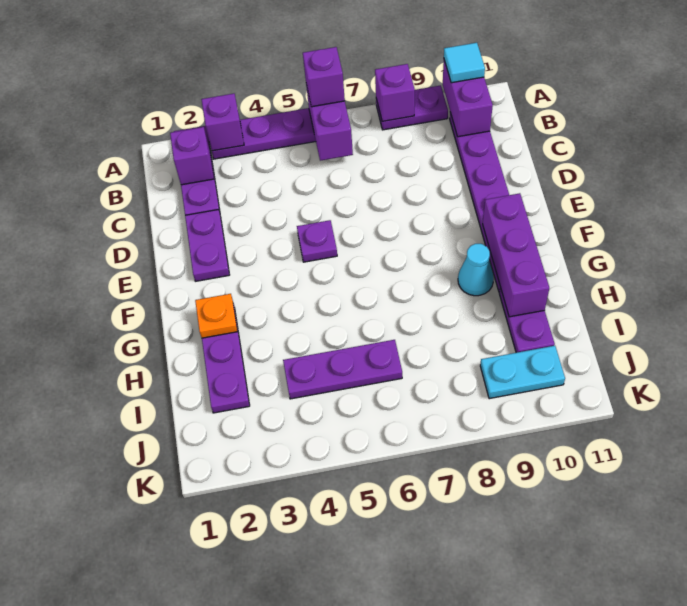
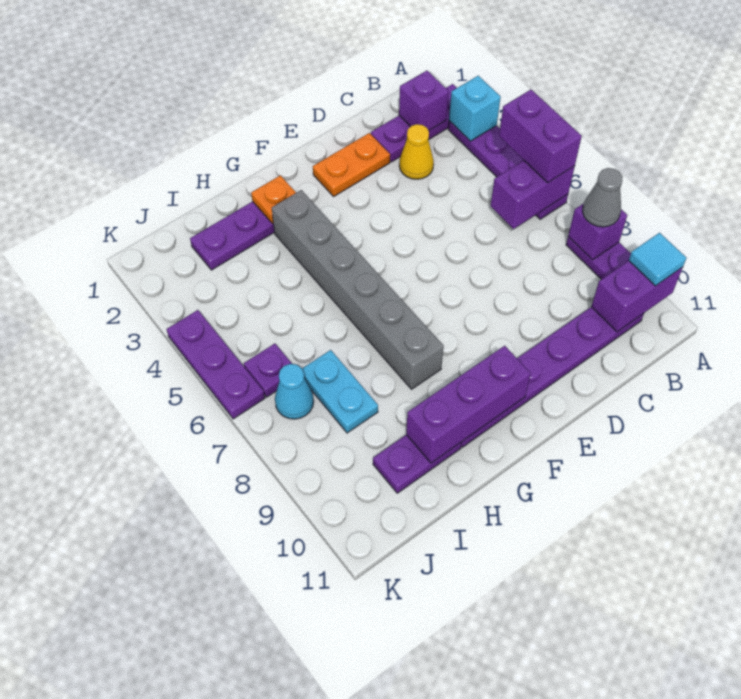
purple 1x1 brick [201,94,244,151] -> cyan 1x1 brick [449,76,501,141]
purple 1x1 brick [303,47,345,107] -> purple 1x2 brick [499,90,582,183]
none -> grey 1x1 cone [583,168,623,227]
none -> yellow 1x1 cone [399,124,434,179]
purple 1x2 plate [185,210,229,281] -> orange 1x2 plate [313,133,390,196]
purple 1x1 plate [297,220,337,262] -> purple 1x1 plate moved to [244,344,292,397]
none -> grey 1x6 brick [272,190,444,389]
cyan 1x1 cone [458,244,494,296] -> cyan 1x1 cone moved to [275,364,314,419]
purple 1x3 plate [283,340,402,399] -> purple 1x3 plate moved to [167,310,265,419]
cyan 1x2 plate [480,346,565,399] -> cyan 1x2 plate moved to [302,350,378,433]

